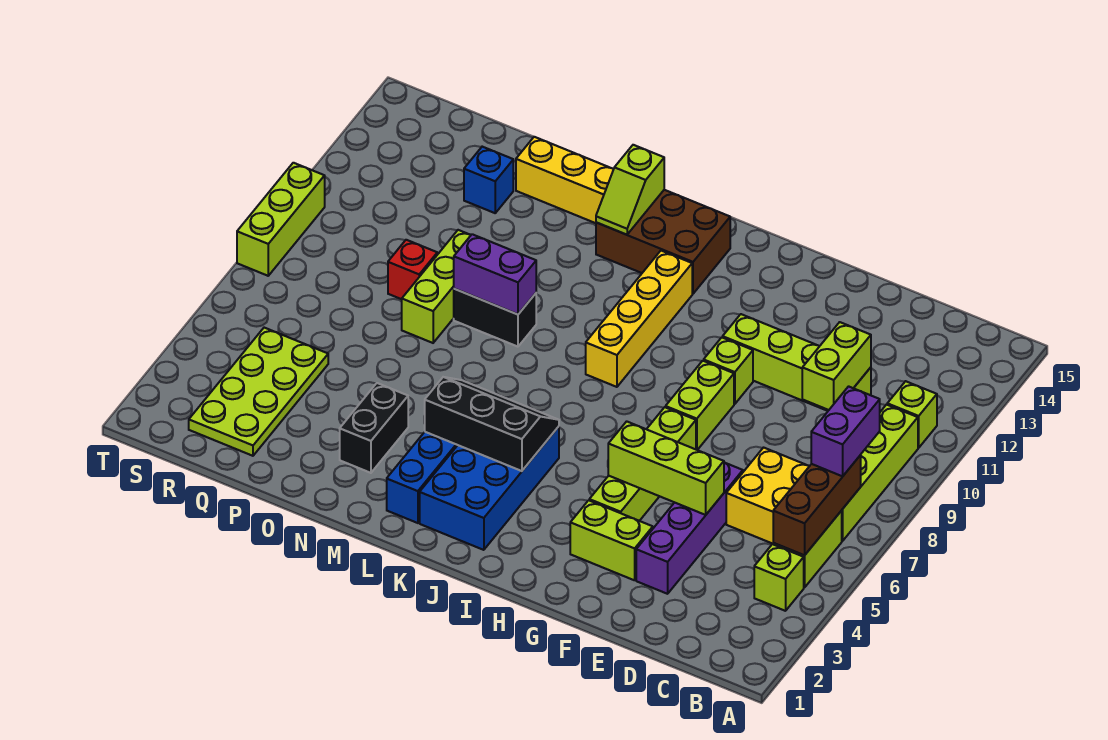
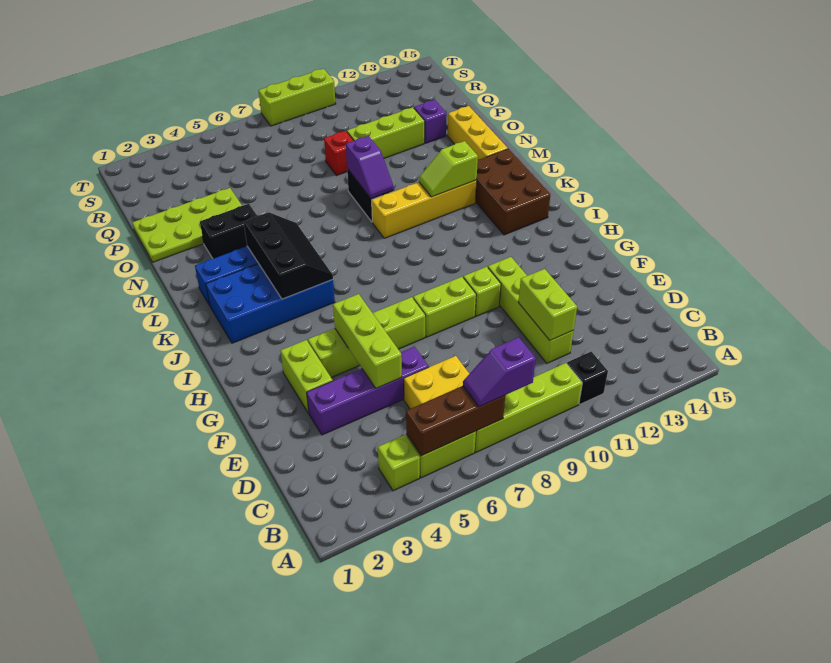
purple 1x2 brick [811,386,880,476] -> purple 1x2 slope [463,337,536,407]
lime 1x1 brick [887,381,937,448] -> black 1x1 brick [567,352,608,404]
lime 1x2 brick [802,322,871,410] -> lime 1x2 brick turned to [518,269,577,340]
yellow 1x4 brick [586,251,692,387] -> yellow 1x4 brick moved to [372,180,477,238]
lime 1x2 slope [596,145,664,235] -> lime 1x2 slope moved to [419,141,478,197]
purple 1x2 brick [454,234,536,314] -> purple 1x2 slope [346,136,394,199]
lime 1x3 brick [402,230,471,343] -> lime 1x3 brick moved to [347,107,425,158]
blue 1x1 brick [464,147,513,213] -> purple 1x1 brick [414,100,447,143]
lime 2x4 plate [189,328,328,456] -> lime 2x4 plate moved to [132,188,242,262]

